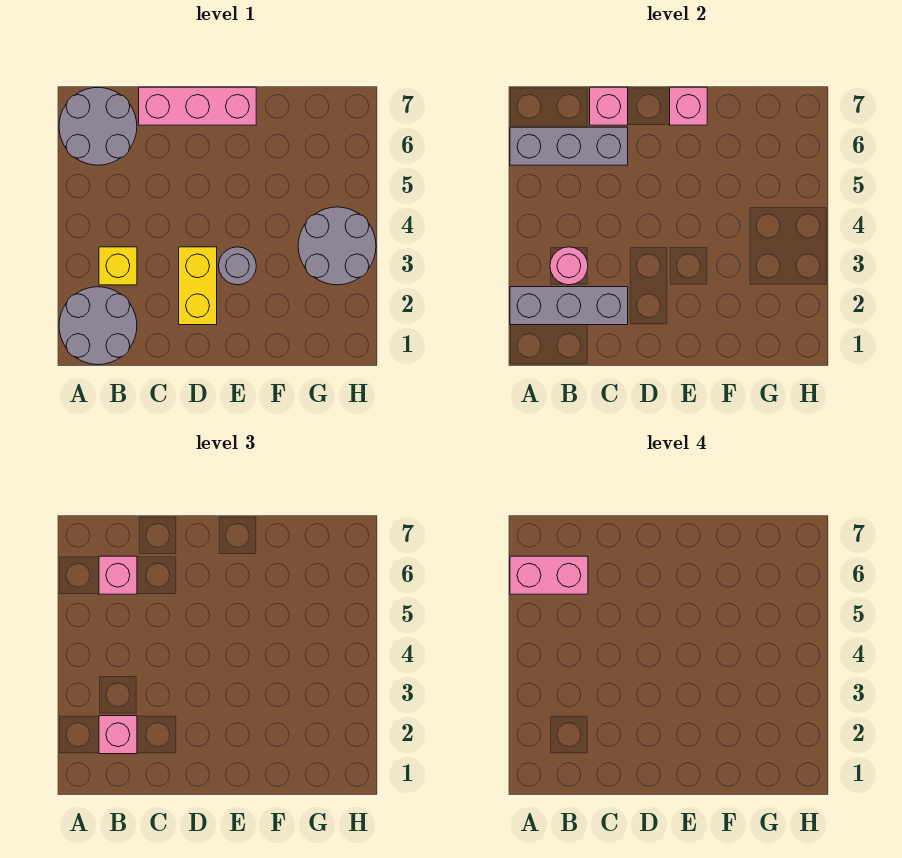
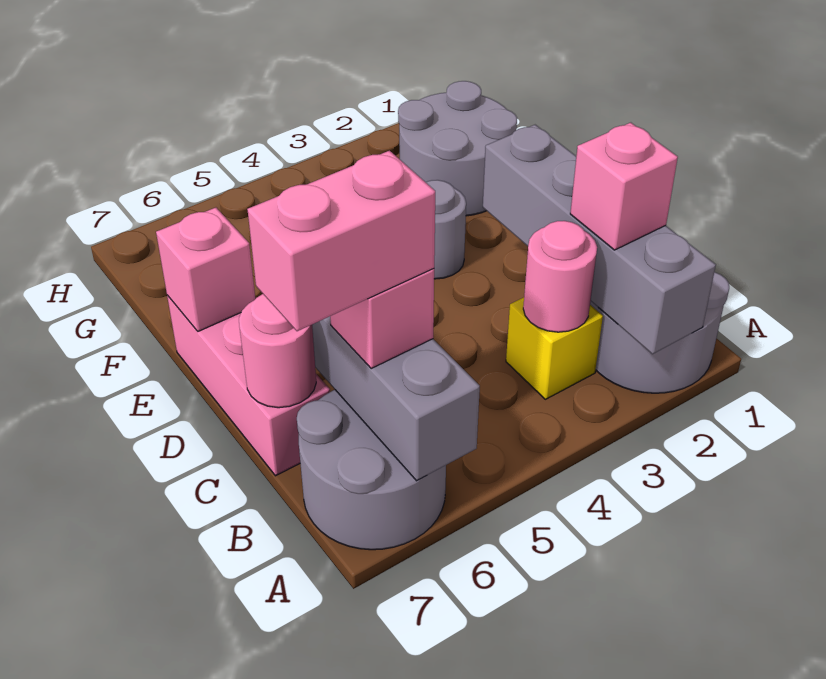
grey 1x3 brick [510,287,628,325] -> grey 1x4 brick [483,125,716,354]
pink 1x2 brick [510,556,588,594] -> pink 1x2 brick turned to [247,151,435,331]
pink 1x1 brick [590,87,628,125] -> pink 1x1 round brick [239,294,316,408]
yellow 1x2 brick [179,247,217,325] -> none
grey 2x2 round brick [298,207,376,285] -> grey 2x2 round brick moved to [398,81,517,216]

